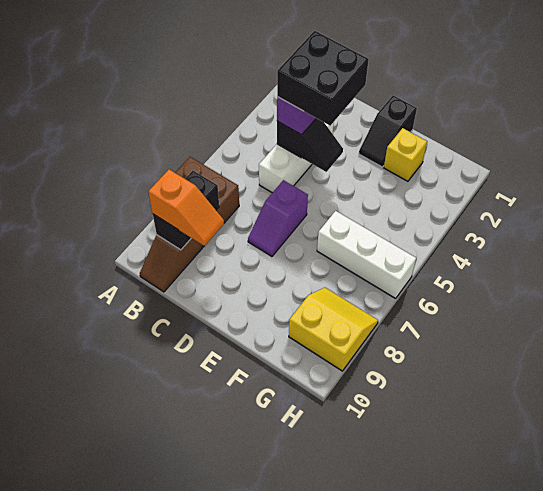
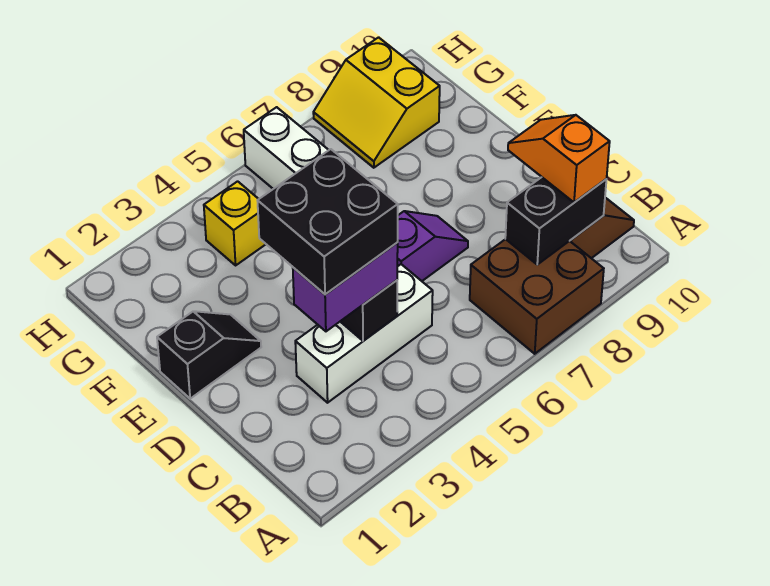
yellow 1x1 brick [384,128,427,181] -> yellow 1x1 brick moved to [204,181,266,265]

